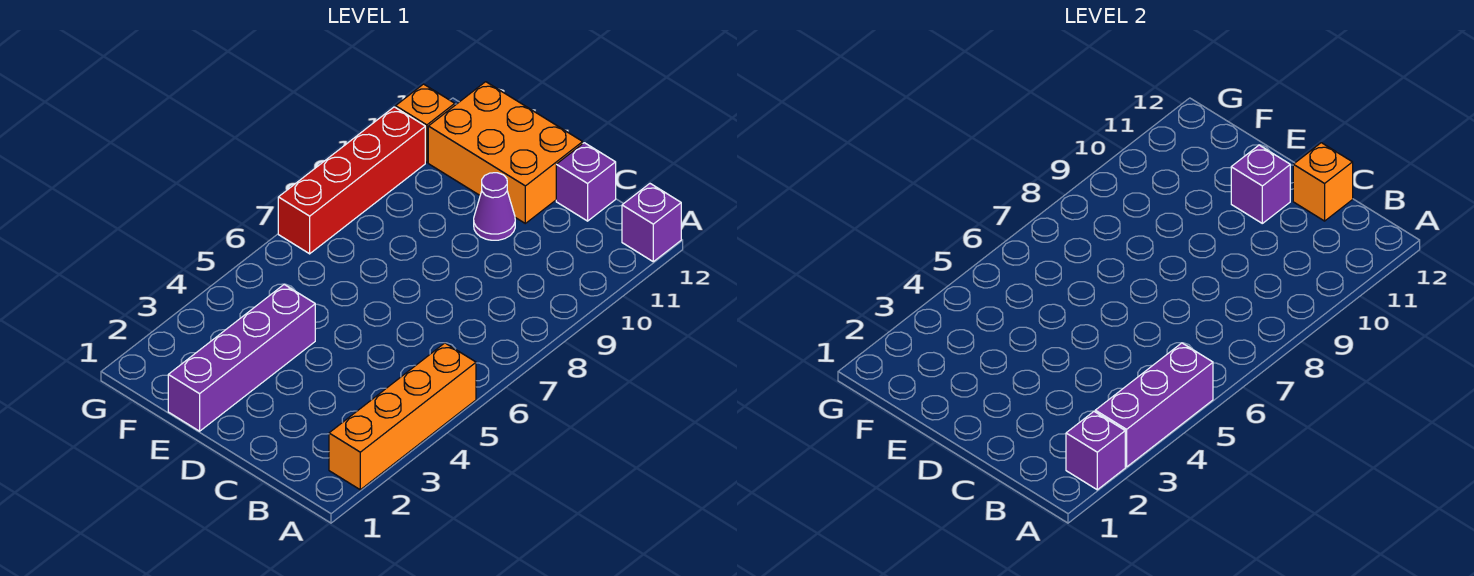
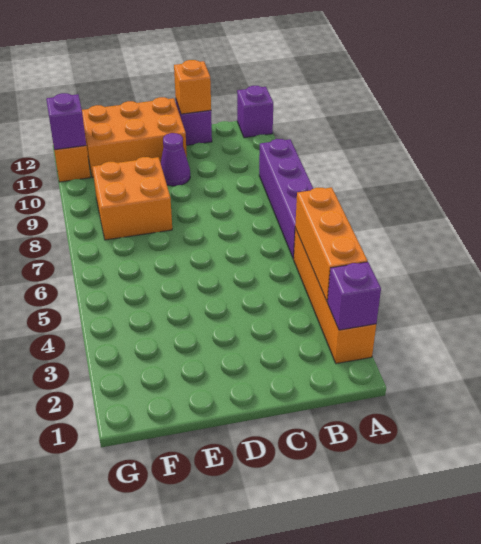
purple 1x3 brick [1095,343,1213,467] -> orange 1x3 brick [295,187,367,302]
purple 1x1 brick [1231,145,1290,223] -> purple 1x1 brick moved to [46,93,86,150]
purple 1x4 brick [168,285,315,431] -> purple 1x4 brick moved to [259,139,313,259]
none -> orange 2x2 brick [92,157,172,240]
red 1x4 brick [278,107,425,254] -> none

